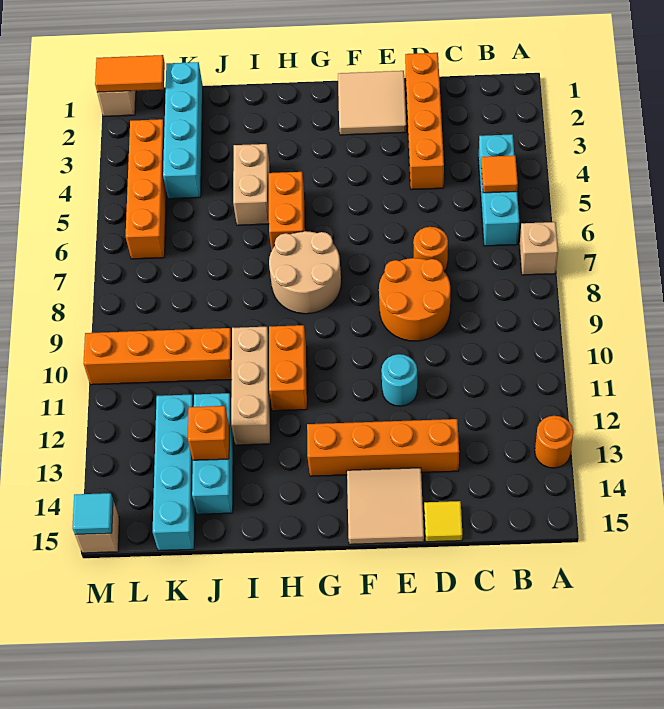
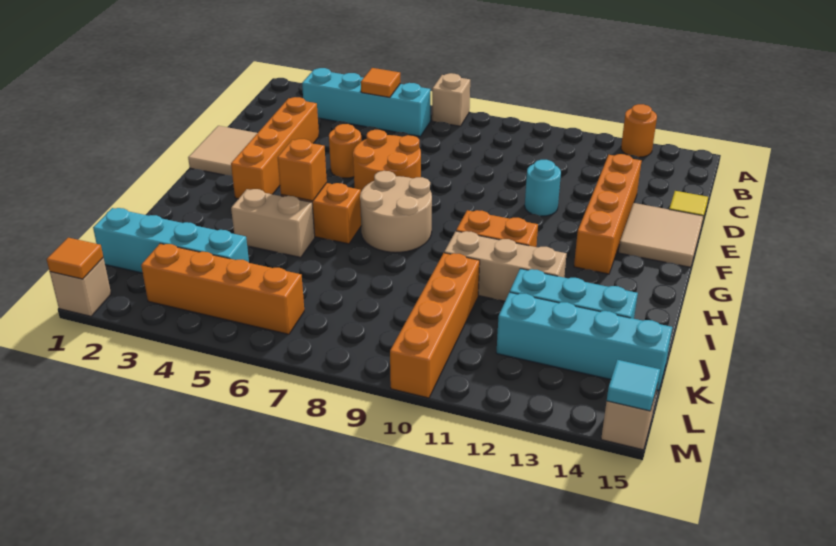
cyan 1x3 brick [478,134,519,246] -> cyan 1x4 brick [302,68,430,136]
orange 1x4 brick [405,53,444,190] -> orange 1x4 brick turned to [231,97,319,199]
orange 1x1 round brick [413,227,448,272] -> orange 1x1 round brick moved to [329,124,361,178]
orange 2x2 round brick [379,258,450,341] -> orange 2x2 round brick moved to [353,130,421,191]
orange 1x1 brick [188,406,229,460] -> orange 1x1 brick moved to [278,139,327,201]
orange 1x2 tile [95,55,165,92] -> orange 1x1 tile [47,238,103,279]

